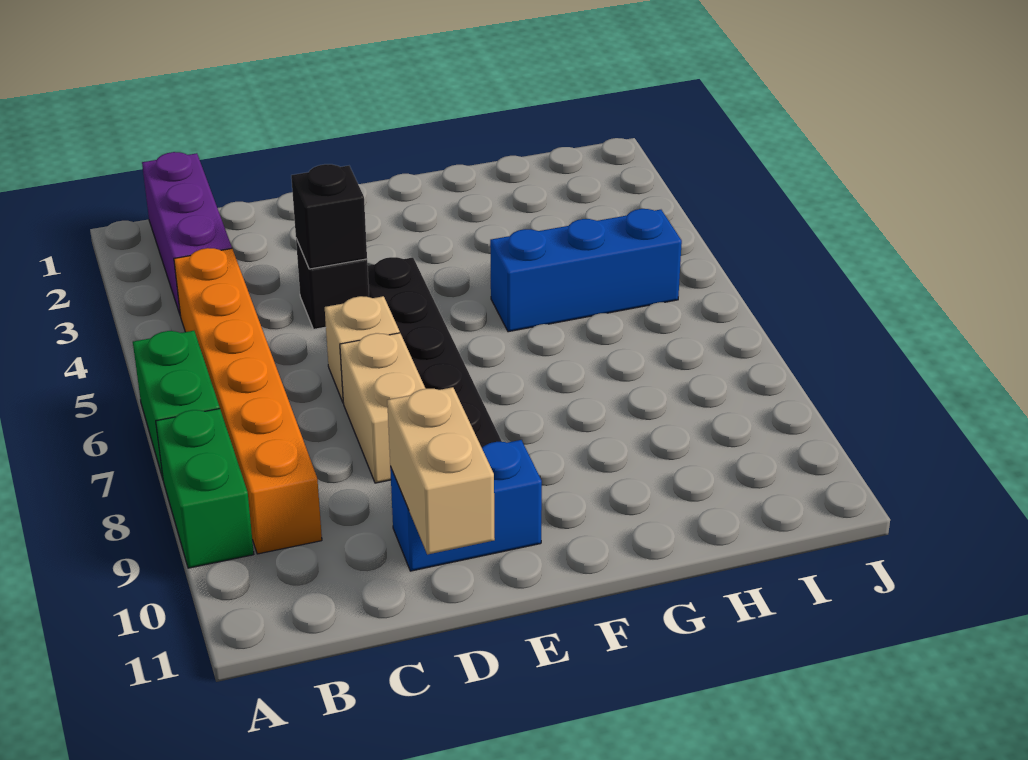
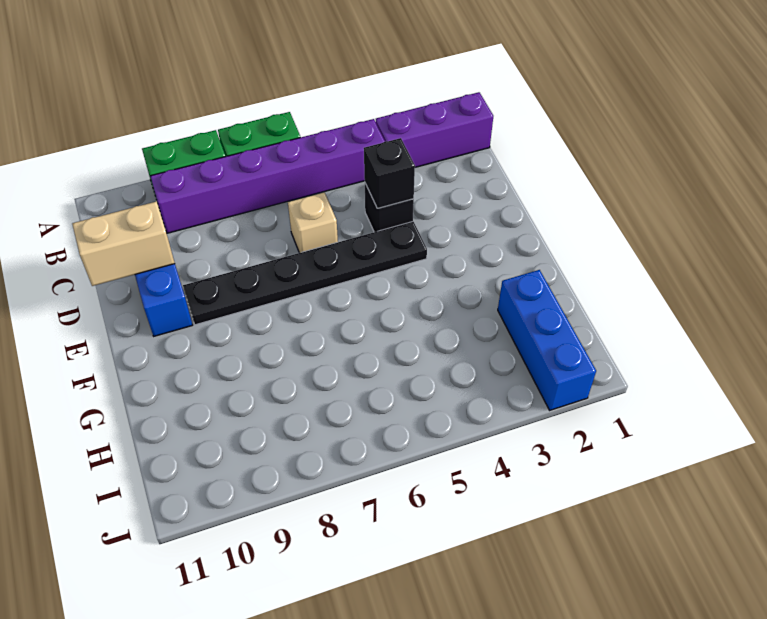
orange 1x6 brick [174,248,322,554] -> purple 1x6 brick [150,119,385,233]
tan 1x2 brick [340,333,426,483] -> none
blue 1x3 brick [490,209,682,332] -> blue 1x3 brick moved to [498,270,596,410]

